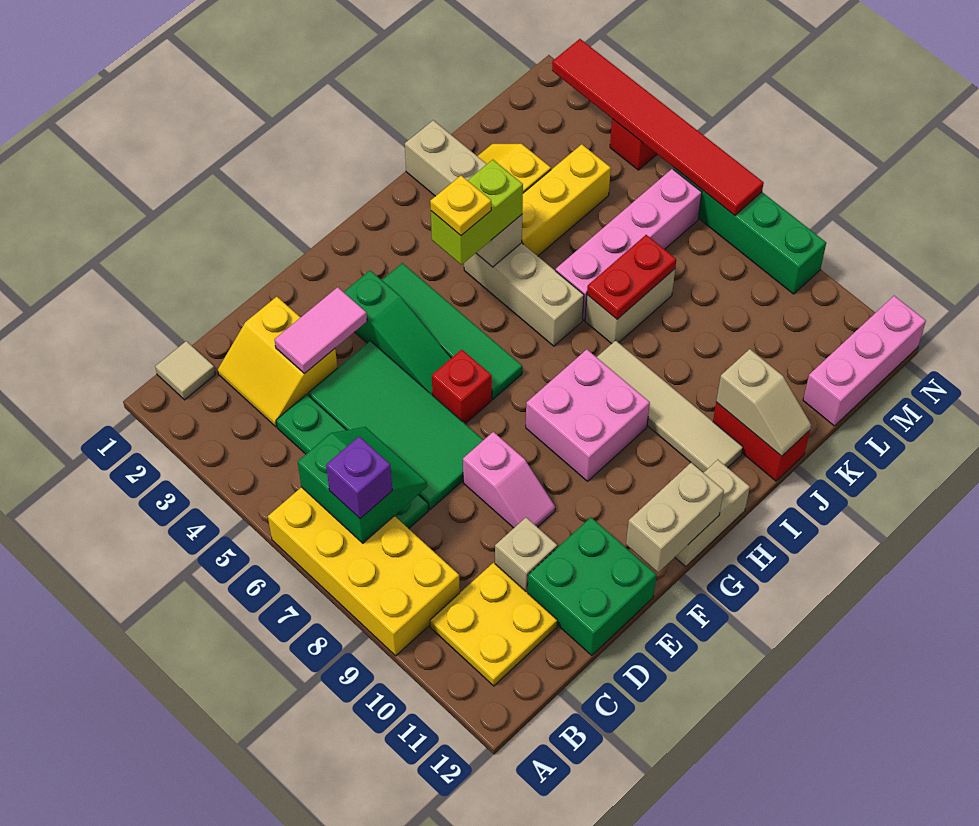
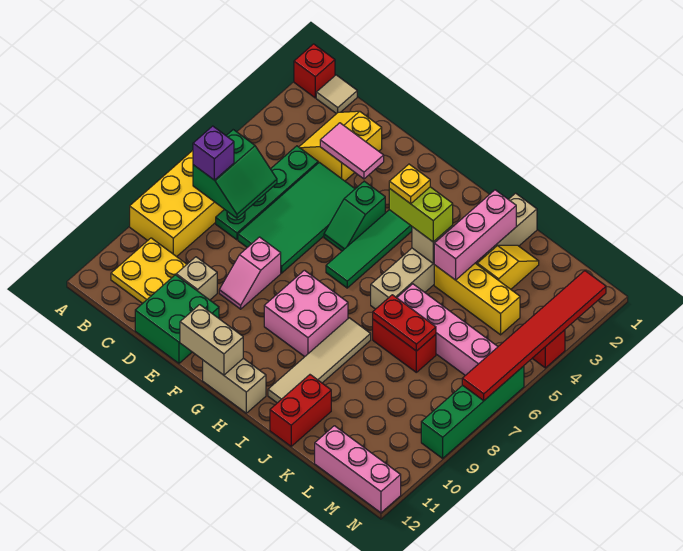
green 1x3 slope [344,270,451,395] -> green 1x2 slope [324,181,385,251]
red 1x1 brick [432,350,492,424] -> red 1x1 brick moved to [294,44,335,98]
none -> pink 1x3 brick [434,190,516,280]
tan 1x2 brick [585,269,675,344] -> red 1x2 brick [373,320,436,372]
tan 1x2 slope [716,349,811,456] -> none

